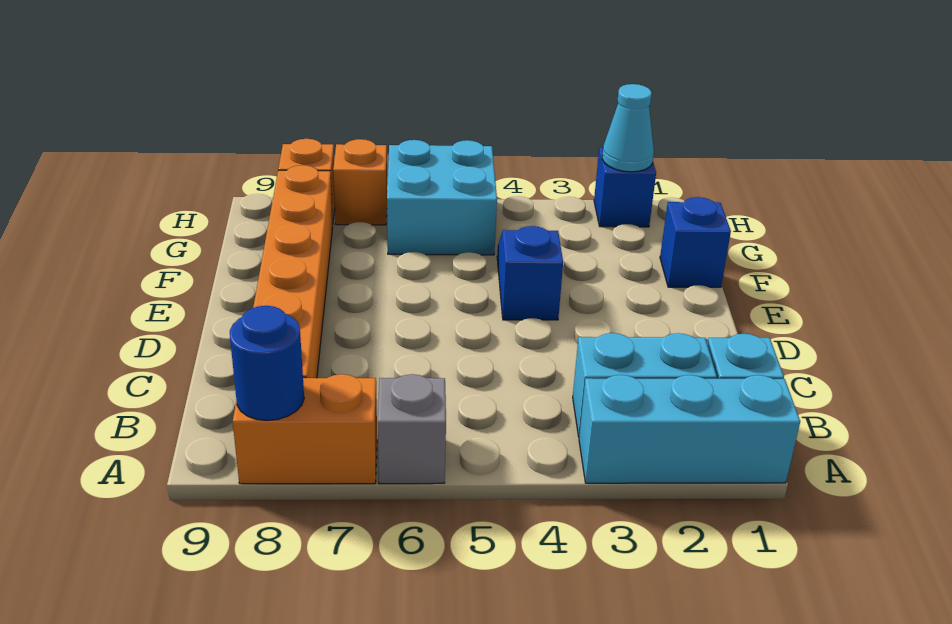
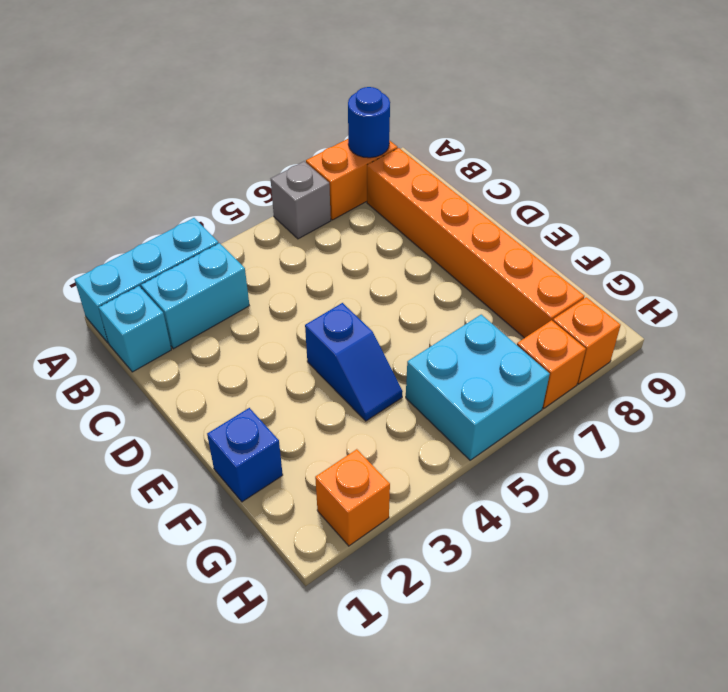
blue 1x1 brick [594,147,656,227] -> orange 1x1 brick [315,449,390,546]
cyan 1x1 cone [602,84,654,172] -> none

